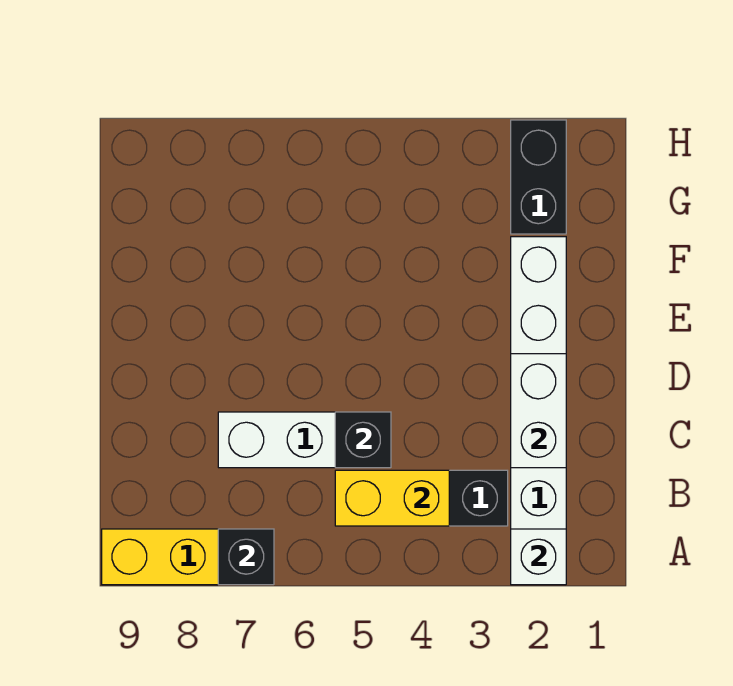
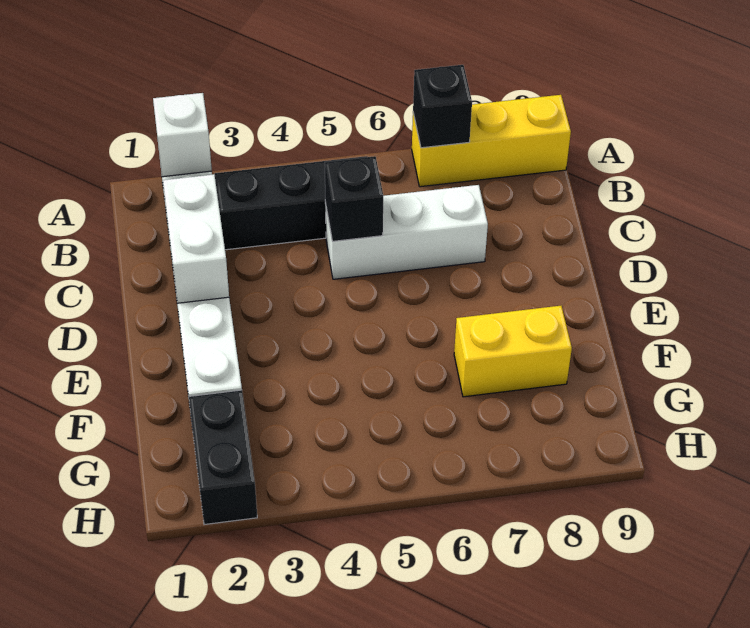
yellow 1x2 brick [335,470,449,526] -> yellow 1x2 brick moved to [454,306,572,397]

